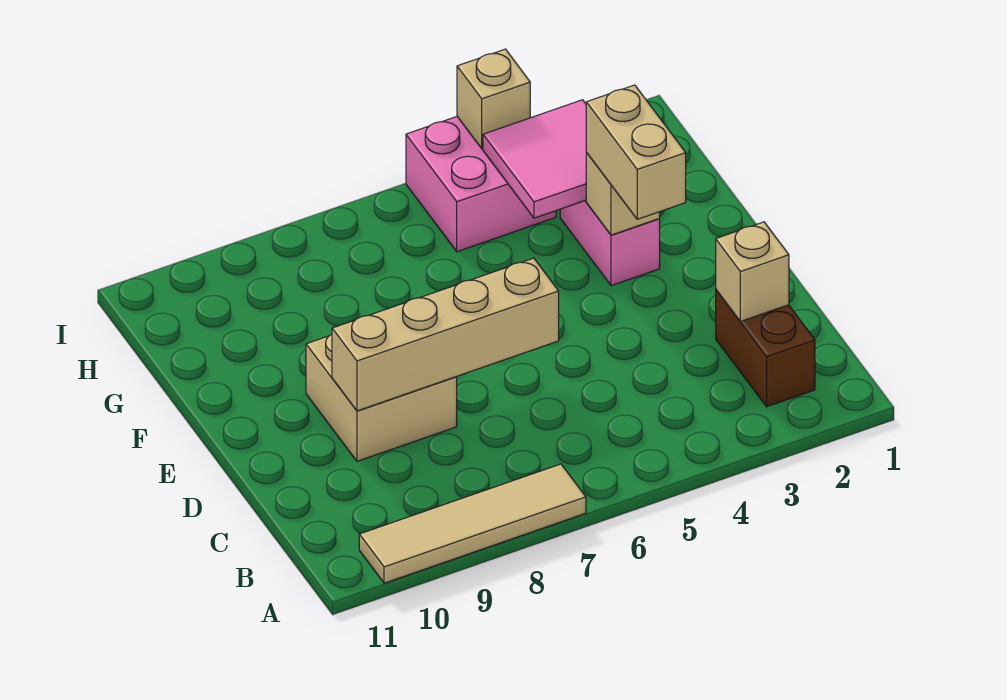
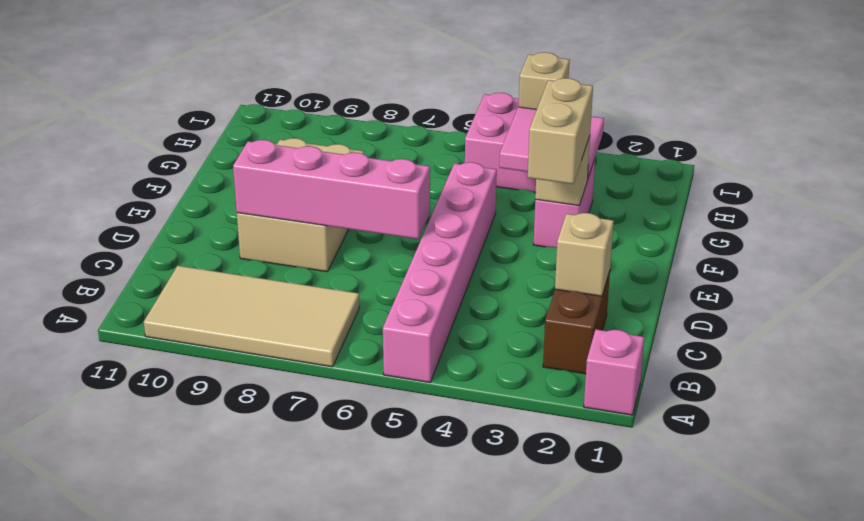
none -> pink 1x1 brick [584,329,644,415]
none -> pink 1x6 brick [383,162,497,382]
tan 1x4 tile [359,464,586,583] -> tan 2x4 tile [144,266,359,367]
tan 1x4 brick [332,258,559,411] -> pink 1x4 brick [233,140,430,239]
tan 2x2 brick [306,334,457,461] -> tan 2x3 brick [237,138,364,272]

